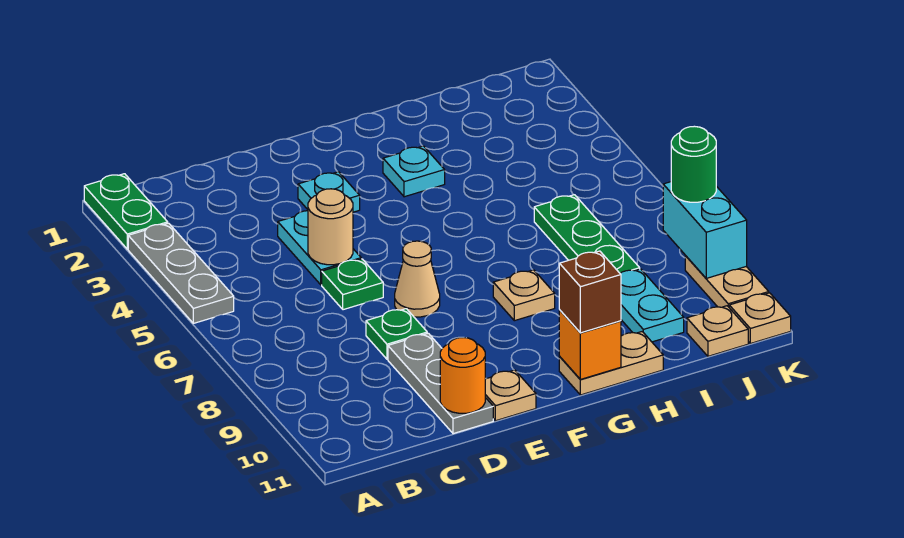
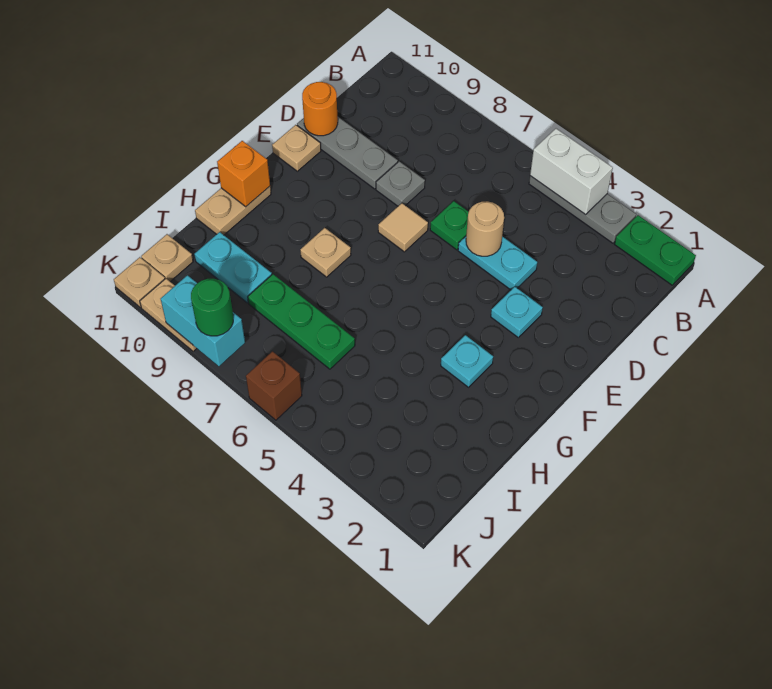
none -> white 1x2 brick [530,129,613,215]
green 1x1 plate [366,309,427,359] -> grey 1x1 plate [376,161,425,206]
tan 1x1 cone [395,241,440,317] -> tan 1x1 tile [378,203,428,252]
brown 1x1 brick [559,251,621,333] -> brown 1x1 brick moved to [246,351,302,420]

